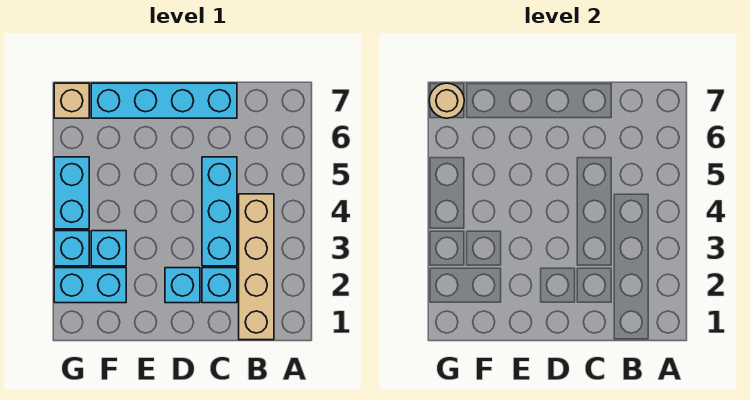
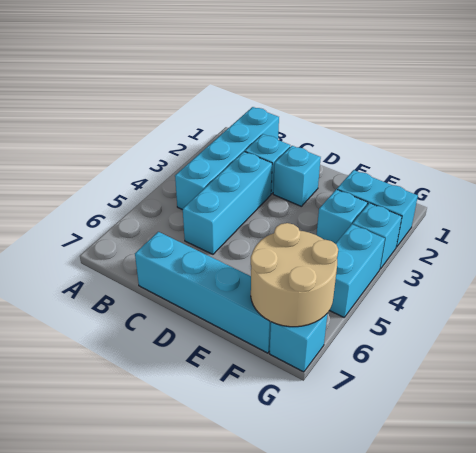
tan 1x4 brick [239,194,274,340] -> cyan 1x4 brick [175,107,279,210]
tan 1x1 brick [54,83,89,118] -> cyan 1x1 brick [270,314,327,372]
tan 1x1 round brick [429,83,464,118] -> tan 2x2 round brick [251,223,338,327]

